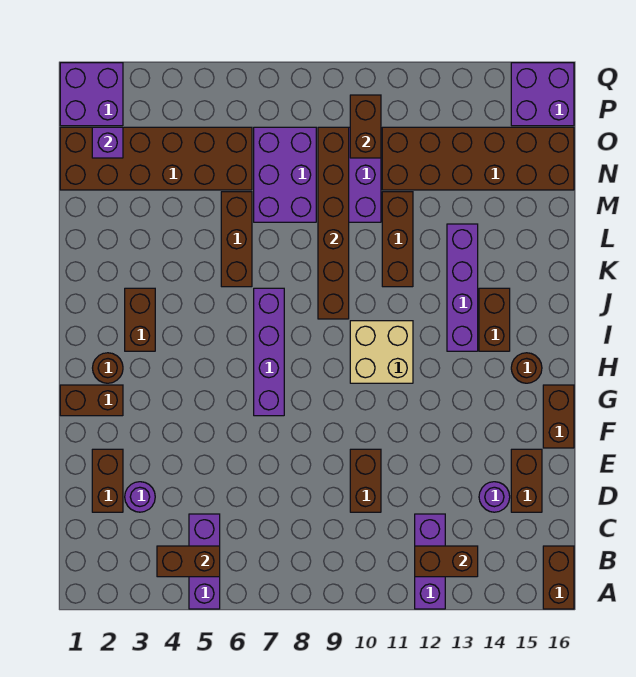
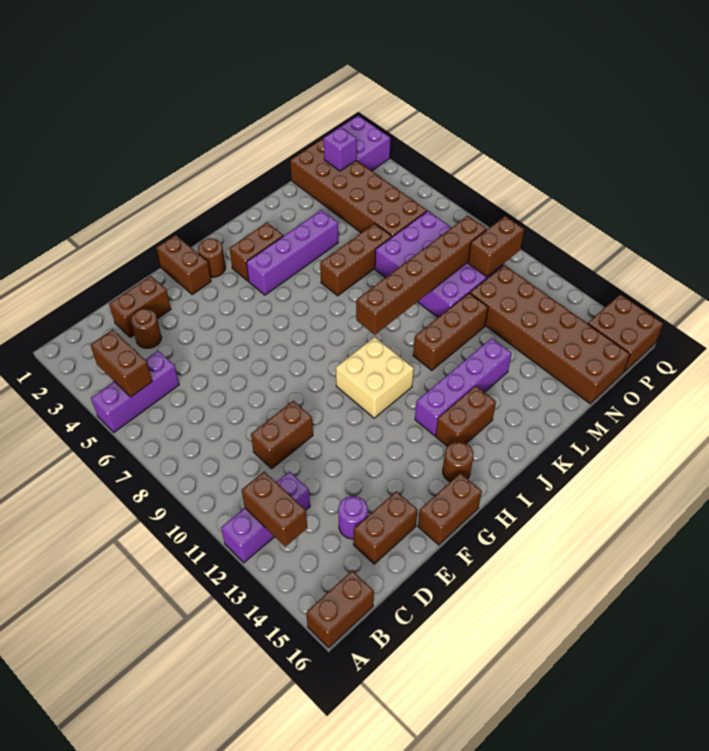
purple 1x1 round brick [125,482,155,512] -> brown 1x1 round brick [131,309,162,348]
purple 1x4 brick [254,288,284,416] -> purple 1x4 brick moved to [246,210,338,295]
purple 2x2 brick [511,63,574,126] -> brown 2x2 brick [587,294,663,372]

